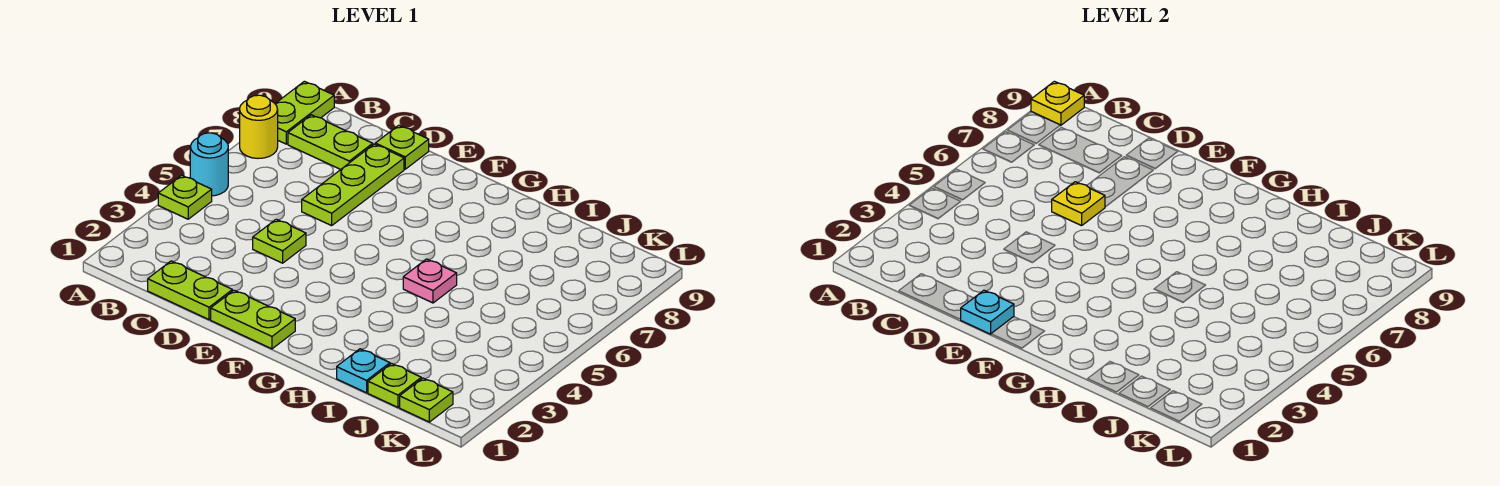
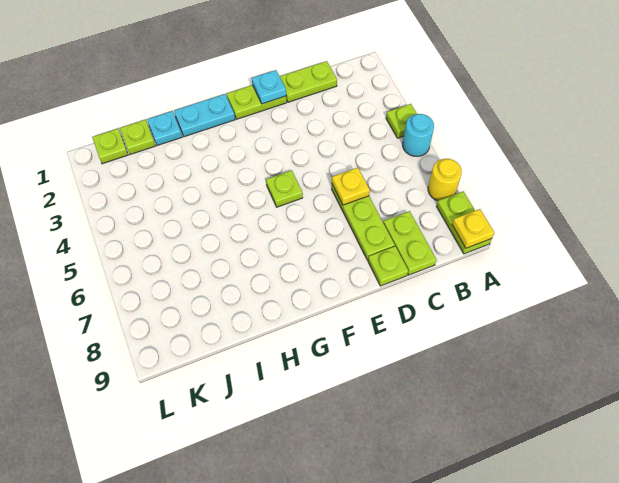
lime 1x2 plate [288,115,373,170] -> lime 1x2 plate turned to [383,211,437,275]
lime 1x1 plate [253,219,306,263] -> lime 1x1 plate moved to [266,170,303,207]
none -> cyan 1x2 plate [174,94,235,137]
pink 1x1 plate [403,259,457,303] -> none

